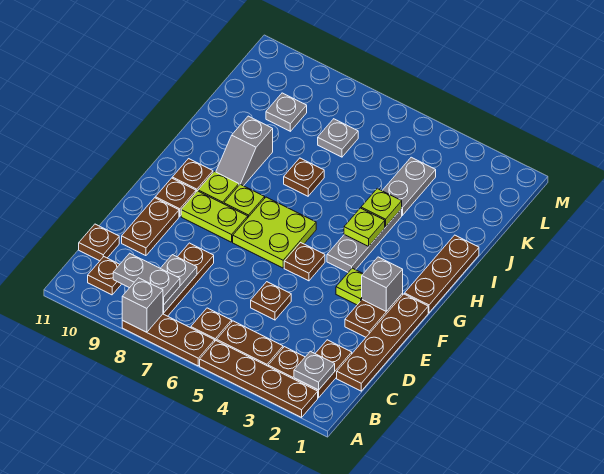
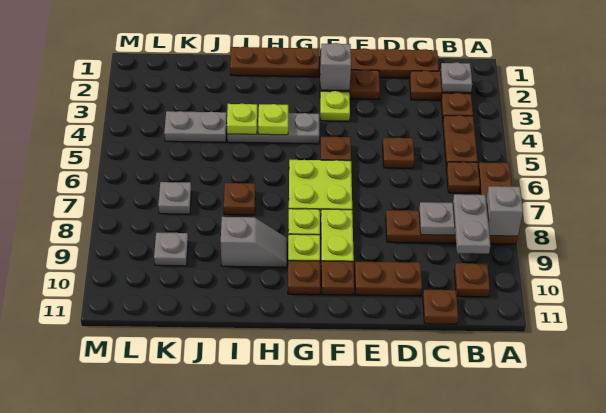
brown 1x4 plate [200,341,318,417] -> none

